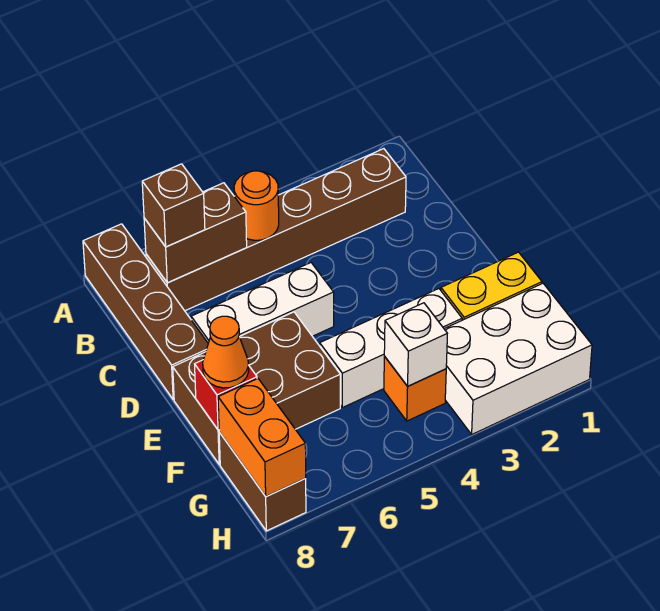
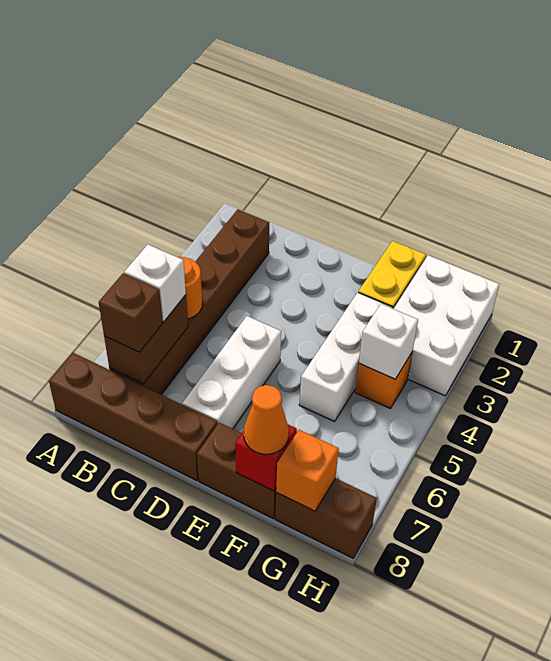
none -> white 1x1 brick [124,245,186,322]
brown 2x3 brick [173,312,340,464] -> brown 1x2 brick [197,423,276,518]
orange 1x2 brick [218,379,306,497] -> orange 1x1 brick [276,430,339,511]

